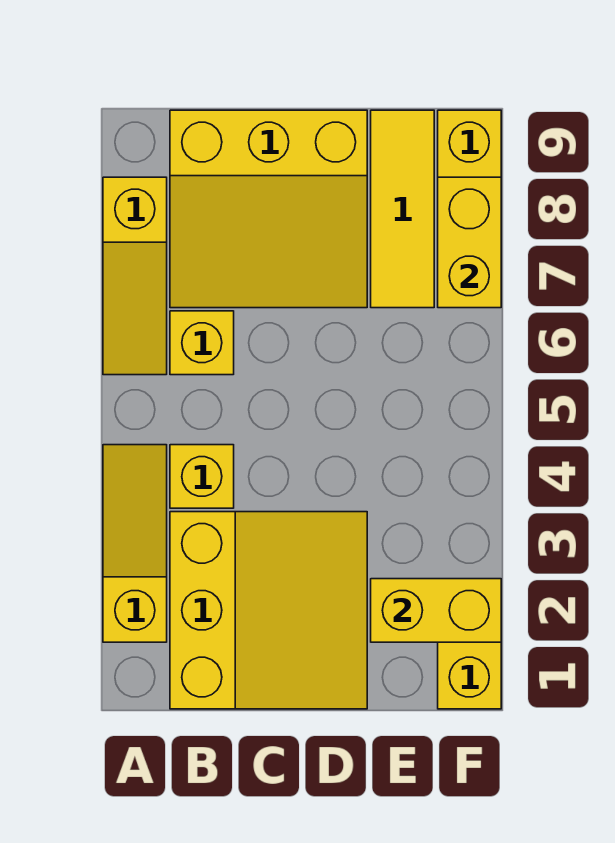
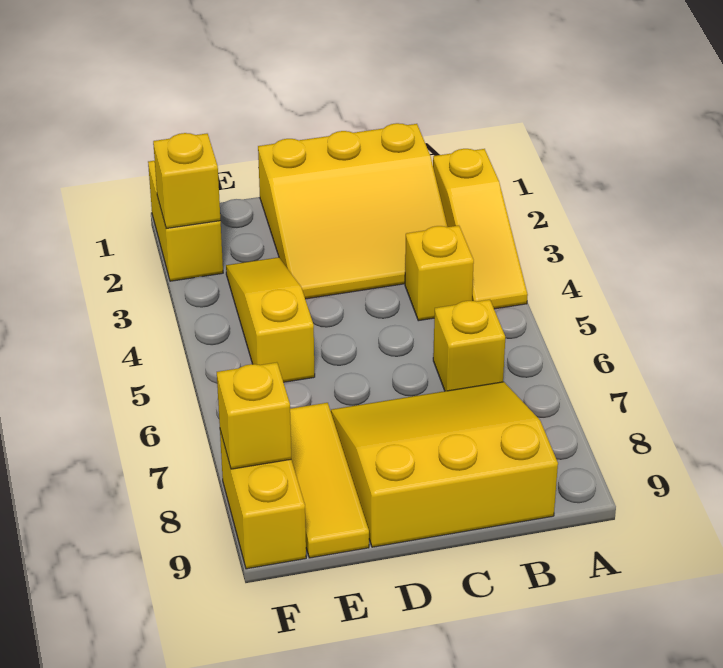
yellow 1x3 slope [103,177,167,375] -> yellow 1x3 slope moved to [226,257,315,382]
yellow 3x3 slope [170,512,367,709] -> yellow 3x3 slope turned to [258,123,447,299]
yellow 1x2 brick [371,579,501,642] -> yellow 1x1 brick [153,133,221,228]
yellow 1x2 brick [438,177,501,308] -> yellow 1x1 brick [217,362,291,469]

